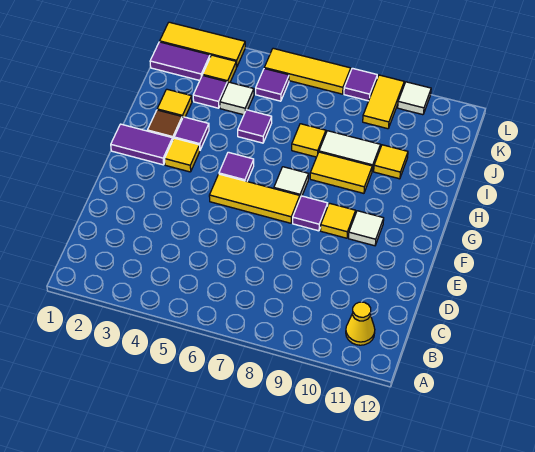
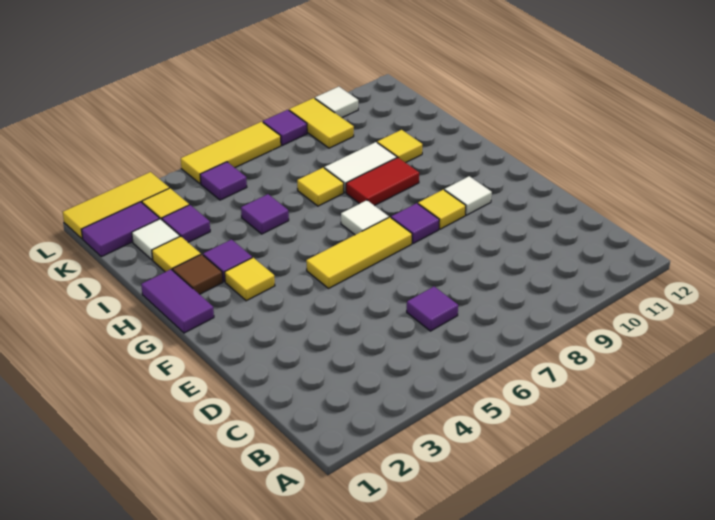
yellow 1x1 cone [346,302,375,345] -> none
purple 1x2 tile [111,124,173,165] -> purple 1x2 tile turned to [141,269,214,333]
purple 1x1 tile [219,152,254,181] -> purple 1x1 tile moved to [407,286,458,331]
yellow 1x2 tile [310,152,372,193] -> red 1x2 tile [346,158,419,206]
white 1x1 tile [220,82,254,115] -> white 1x1 tile moved to [132,219,180,260]

